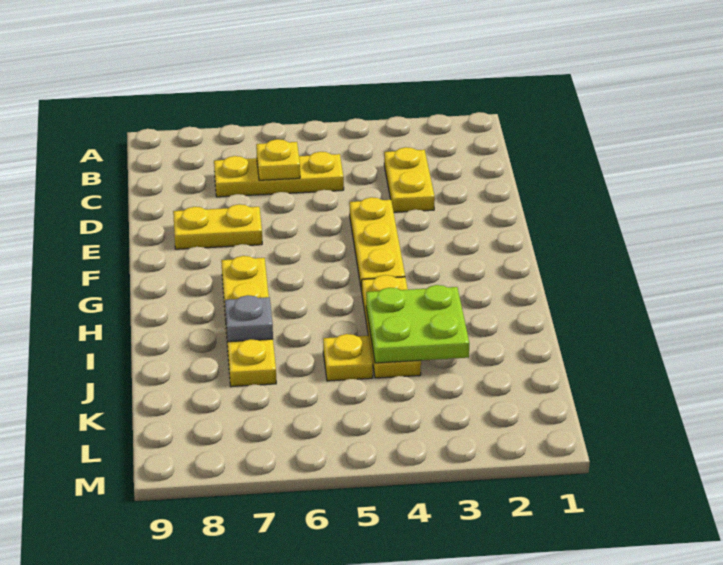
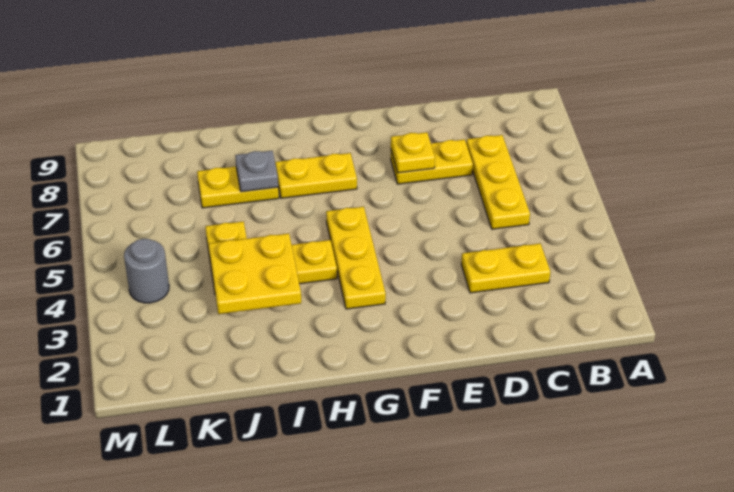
yellow 1x1 plate [256,139,300,180] -> yellow 1x1 plate moved to [391,132,435,173]
yellow 1x3 plate [350,197,405,291] -> yellow 1x3 plate turned to [326,207,386,309]
yellow 1x2 plate [173,204,262,249] -> yellow 1x2 plate turned to [391,139,473,184]
lime 2x2 plate [366,285,469,363] -> yellow 2x2 plate [208,233,301,314]
none -> grey 1x1 round brick [124,239,169,303]

